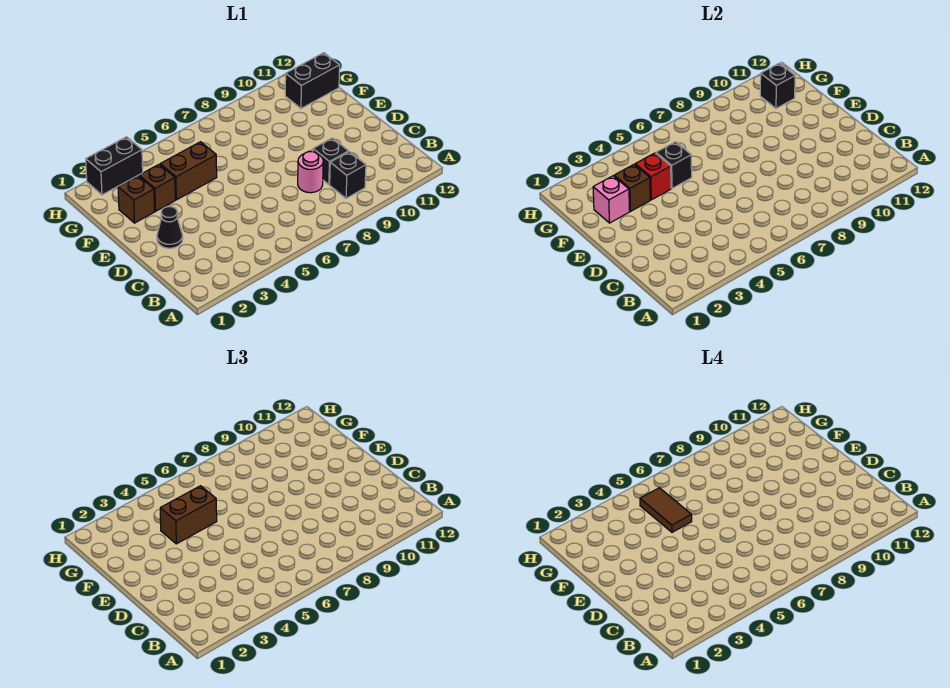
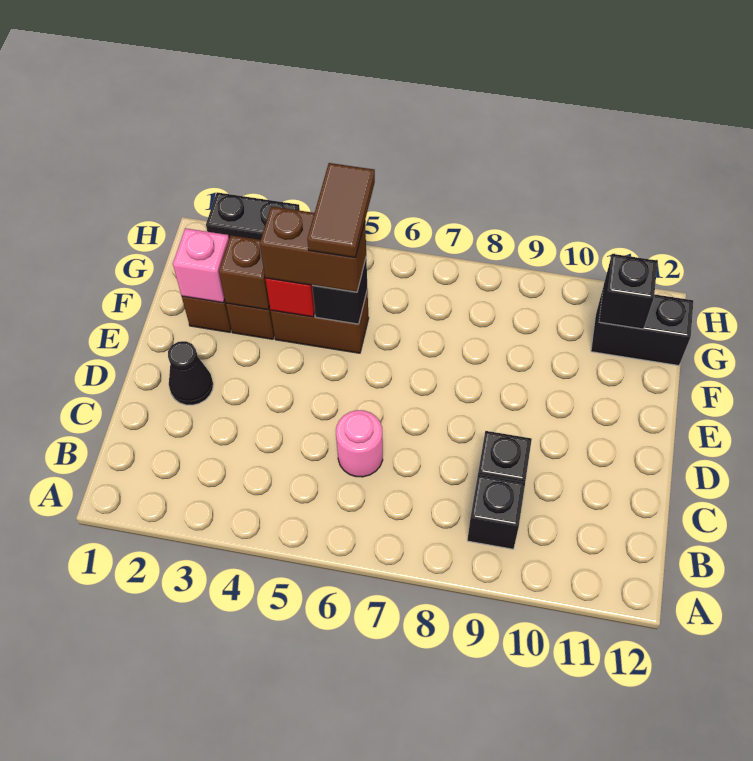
pink 1x1 round brick [298,152,323,193] -> pink 1x1 round brick moved to [336,410,383,477]

